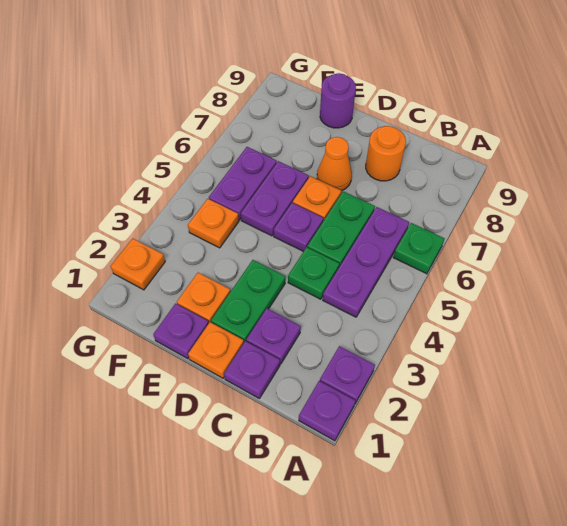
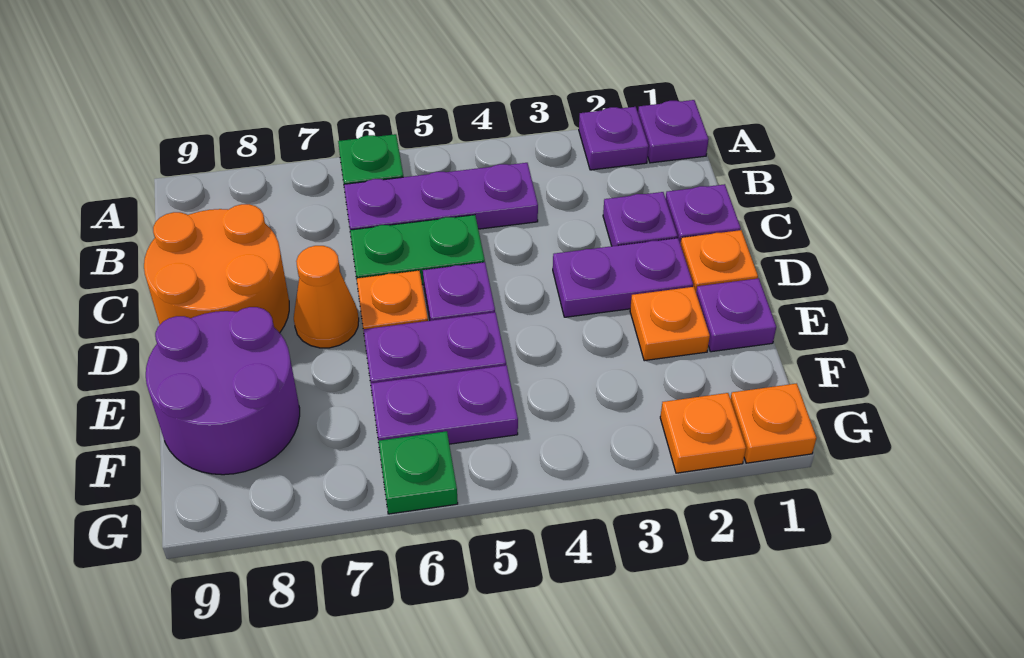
green 1x1 plate [288,247,339,299] -> green 1x1 plate moved to [378,431,458,514]
orange 1x1 round brick [366,126,406,181] -> orange 2x2 round brick [144,204,289,333]
green 1x2 plate [211,260,285,342] -> purple 1x2 plate [553,238,693,317]
purple 1x1 round brick [320,73,356,128] -> purple 2x2 round brick [146,307,300,475]
orange 1x1 plate [188,199,239,248] -> orange 1x1 plate moved to [730,383,816,463]

